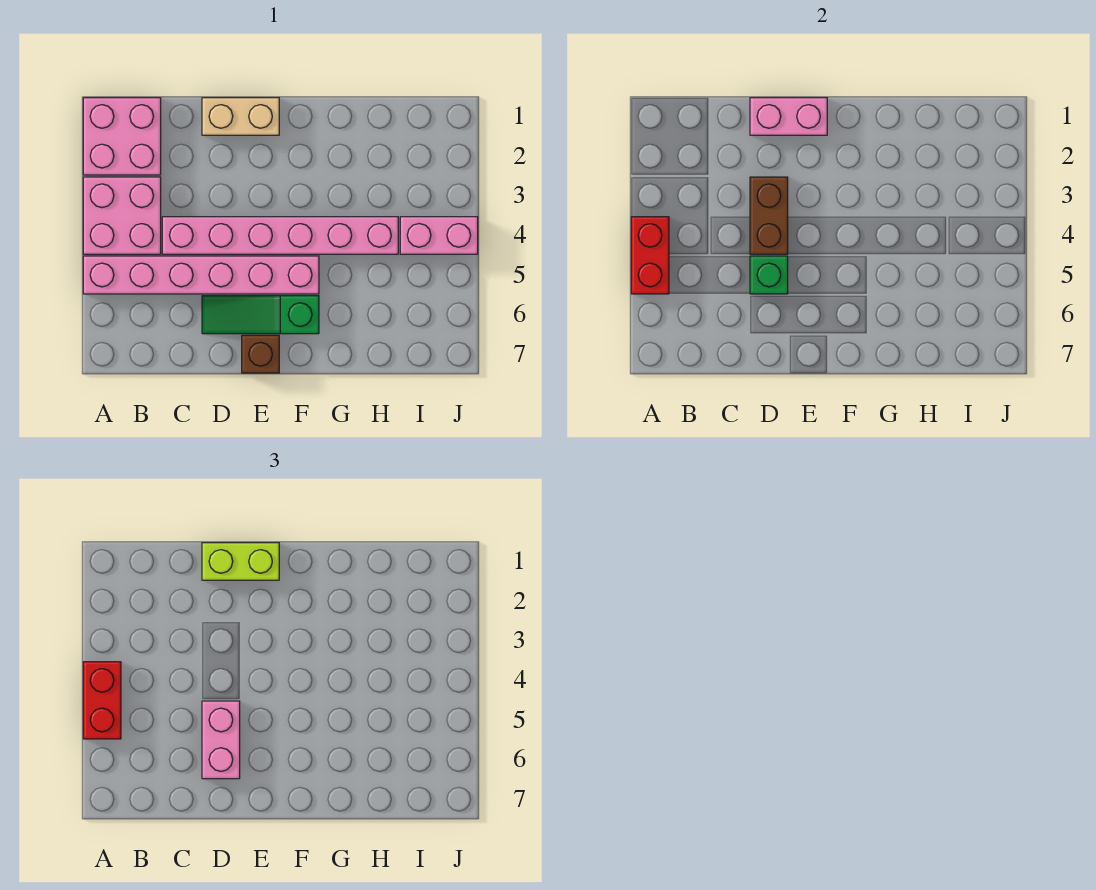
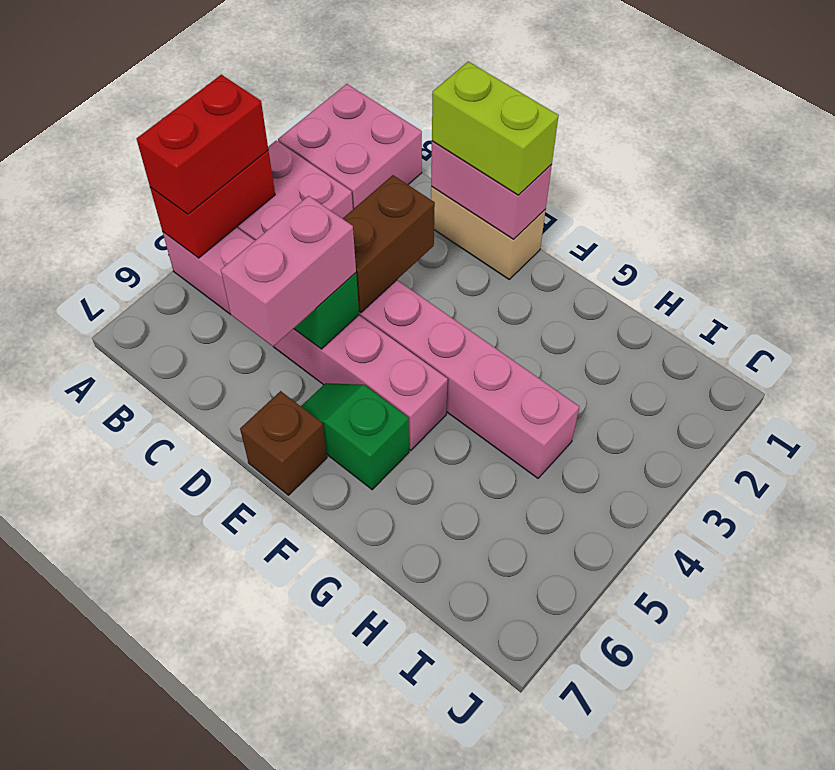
green 1x3 slope [202,296,319,334] -> green 1x2 slope [301,383,409,490]
pink 1x2 brick [400,217,478,254] -> none

